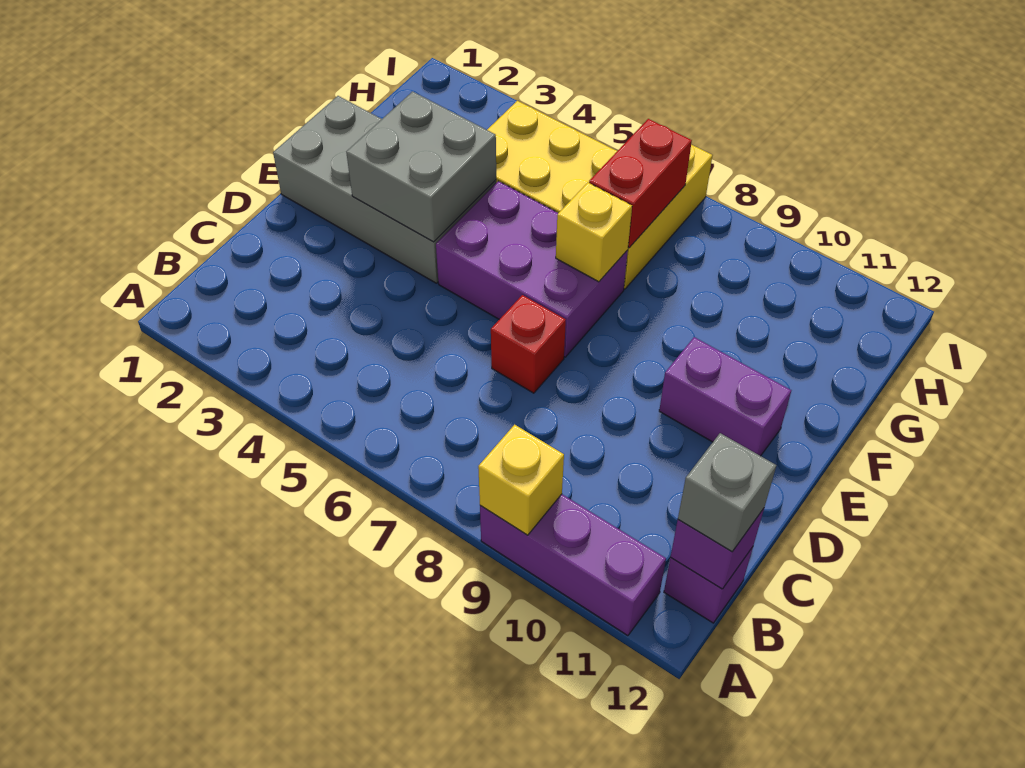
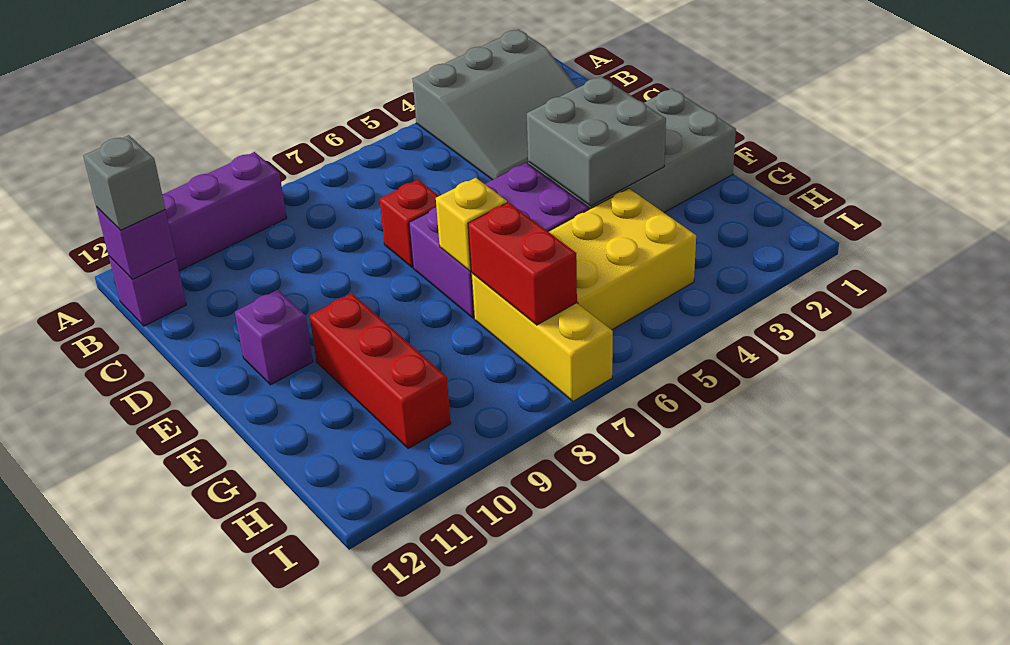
none -> grey 3x3 slope [413,30,577,180]
yellow 1x1 brick [478,425,564,535] -> none
purple 1x2 brick [659,337,791,456] -> purple 1x1 brick [235,290,313,385]
none -> red 1x3 brick [310,293,451,448]

